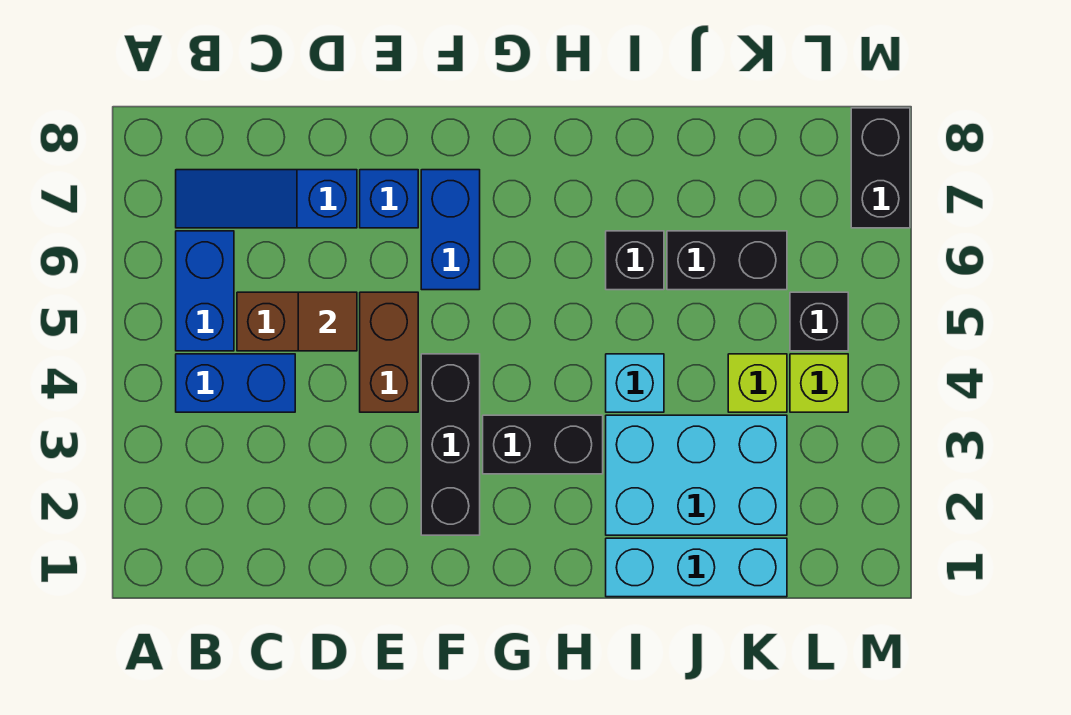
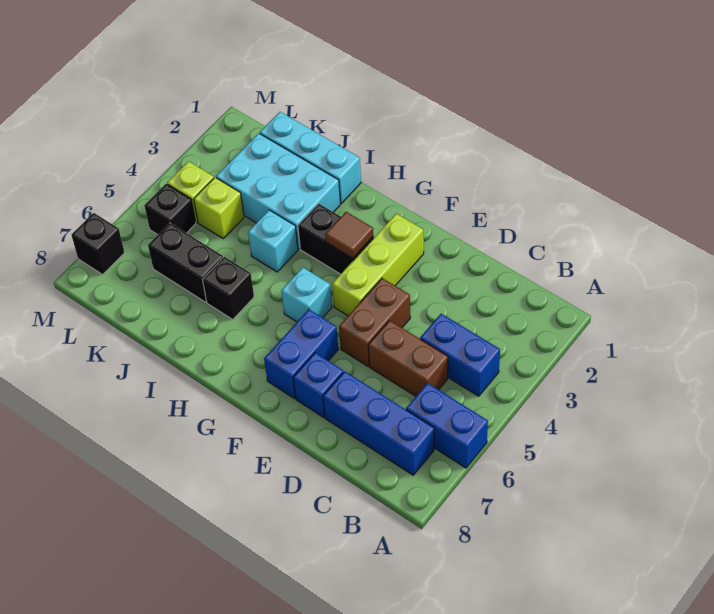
blue 1x2 brick [176,231,234,351] -> blue 1x2 brick turned to [406,383,488,468]
blue 1x3 slope [176,170,357,228] -> blue 1x3 brick [323,371,434,475]
brown 1x1 tile [298,292,357,351] -> brown 1x1 tile moved to [325,212,373,258]
black 1x3 brick [421,354,480,535] -> lime 1x3 brick [332,214,424,316]
none -> cyan 1x1 brick [281,267,332,322]
black 1x2 brick [851,108,910,228] -> black 1x1 brick [71,213,125,274]

